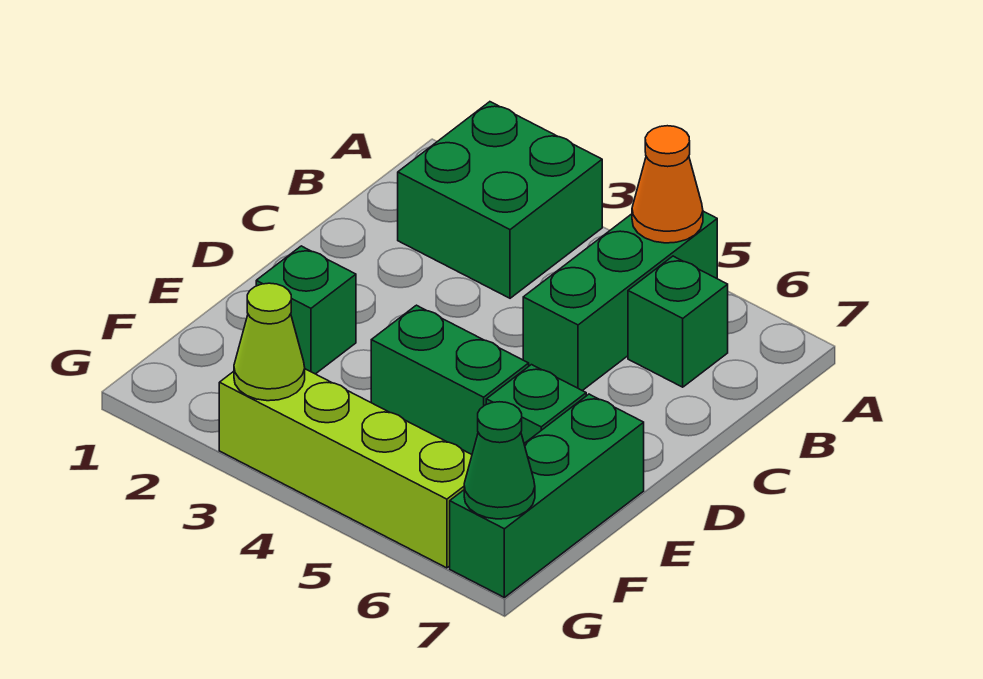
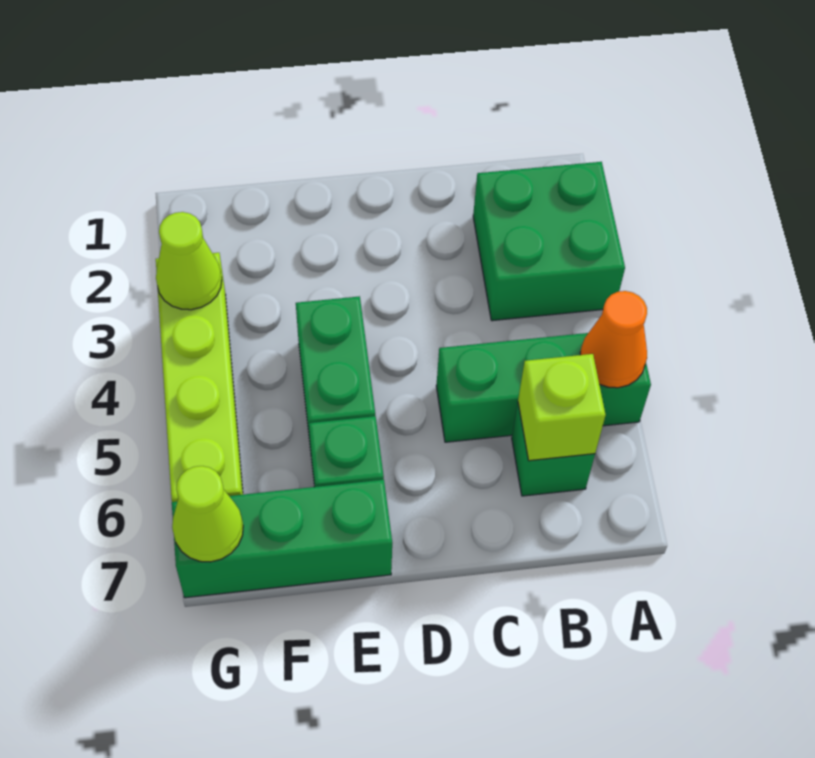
none -> lime 1x1 brick [518,354,606,461]
green 1x1 brick [256,246,356,374] -> none
green 1x1 cone [464,402,535,519] -> lime 1x1 cone [172,466,243,562]

